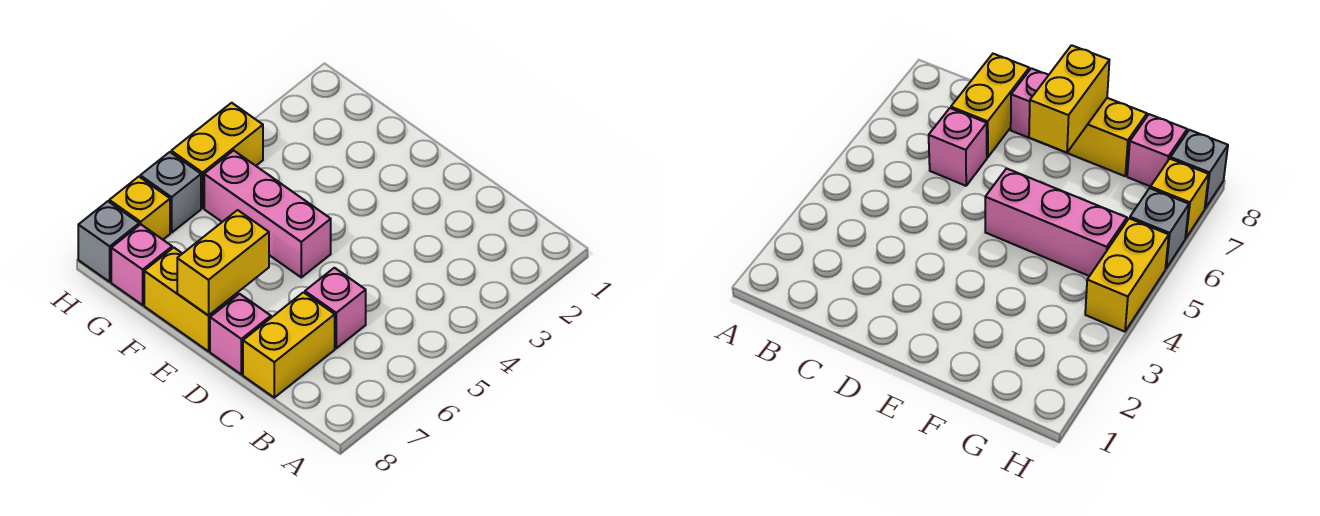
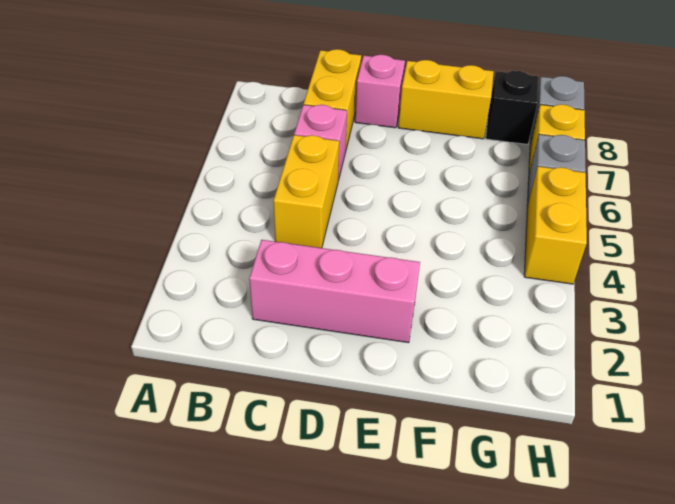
pink 1x3 brick [204,150,331,277] -> pink 1x3 brick moved to [249,240,420,343]
yellow 1x2 brick [177,210,269,316] -> yellow 1x2 brick moved to [274,135,339,248]
pink 1x1 brick [111,224,172,305] -> black 1x1 brick [486,71,539,144]

